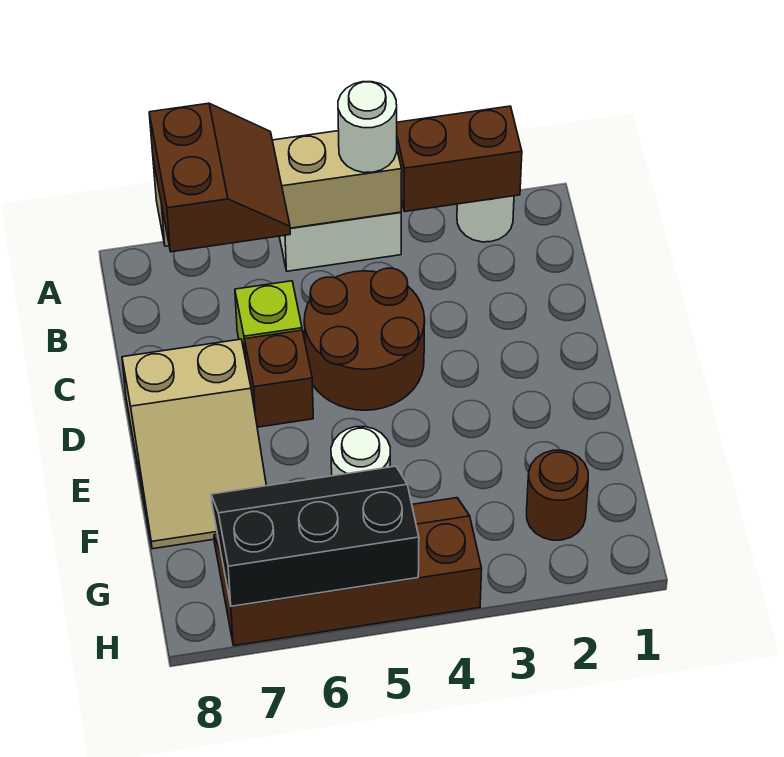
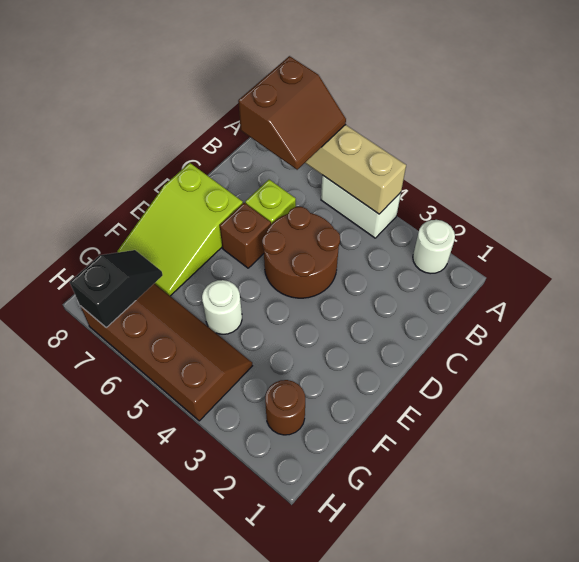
brown 1x2 brick [397,106,522,212] -> none
white 1x1 round brick [338,82,397,173] -> none
tan 2x3 slope [122,339,266,549] -> lime 2x3 slope [118,163,243,296]
black 2x3 slope [211,466,419,606] -> black 1x2 slope [70,250,163,328]

